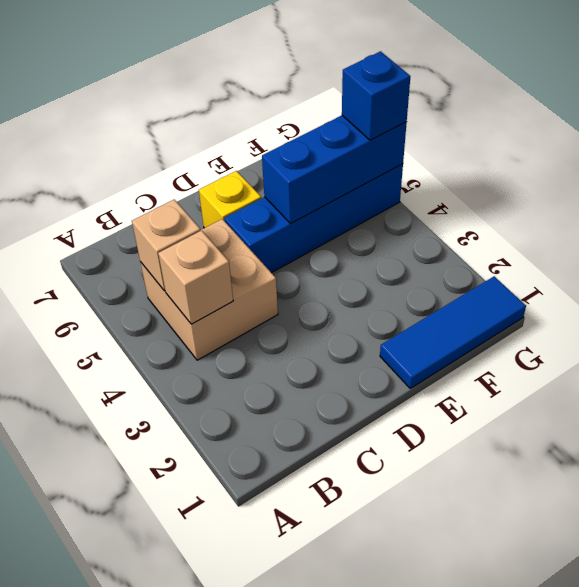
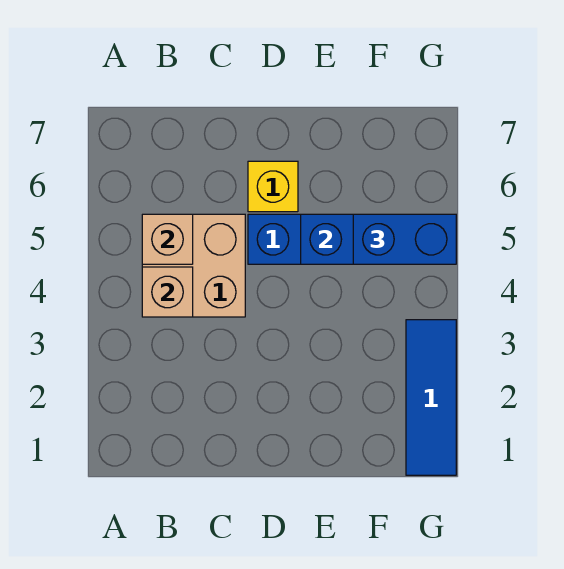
blue 1x3 tile [380,276,526,388] -> blue 1x3 tile turned to [406,320,456,475]
blue 1x1 brick [342,51,410,140] -> blue 1x2 brick [353,214,456,264]

